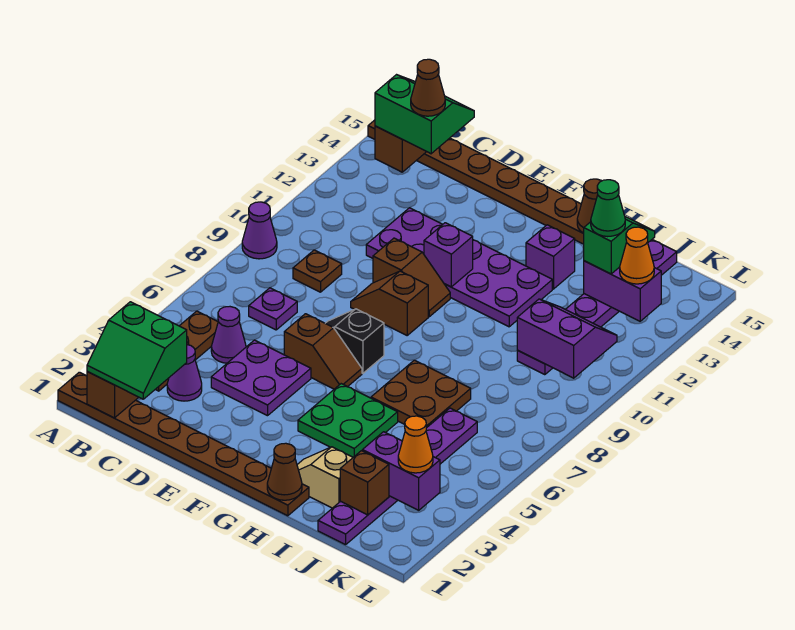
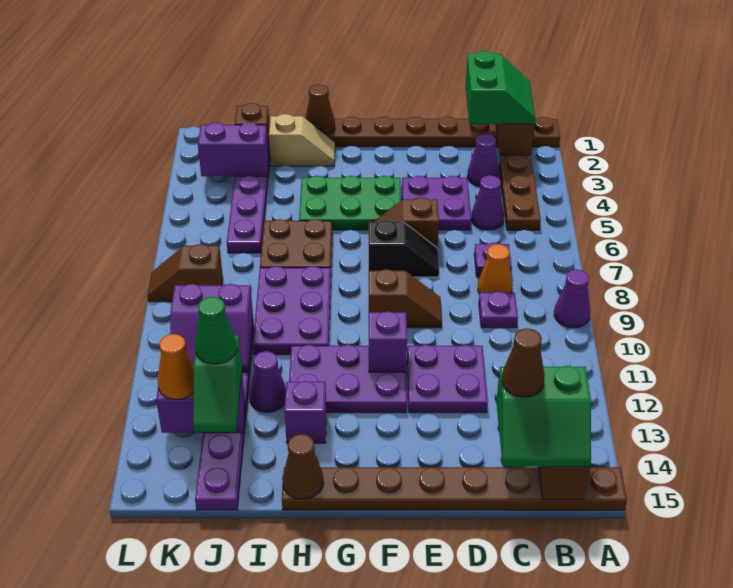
green 2x2 slope [87,302,187,399] -> green 2x2 slope turned to [466,51,535,124]
brown 1x1 plate [293,250,342,292] -> purple 1x1 plate [479,291,518,328]
brown 1x2 slope [373,238,450,317] -> brown 1x2 slope moved to [148,244,223,302]
green 2x2 plate [298,384,398,457] -> green 2x3 plate [299,176,401,230]
none -> purple 2x3 plate [253,266,331,355]
none -> purple 1x1 cone [249,351,286,412]
orange 1x1 cone [398,416,433,473] -> orange 1x1 cone moved to [478,244,513,294]

